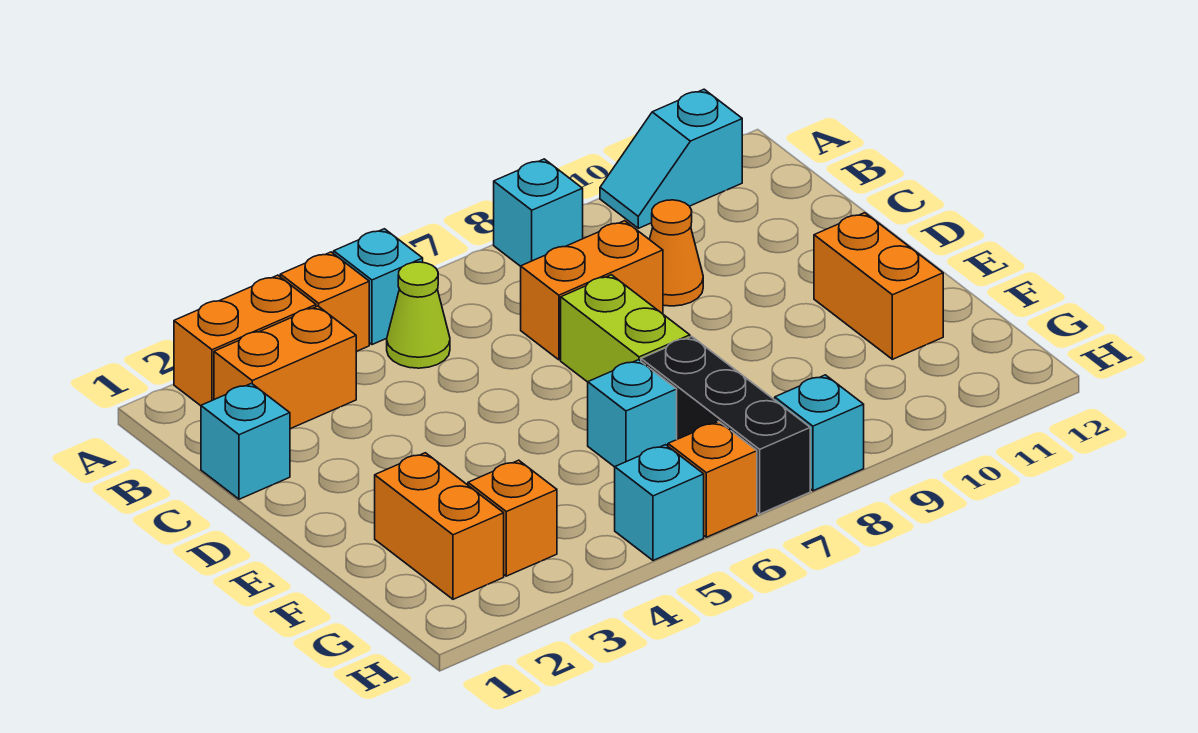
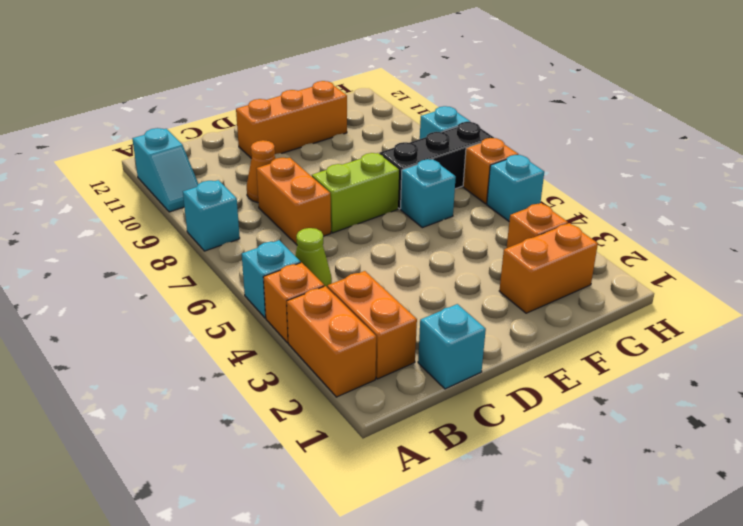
orange 1x2 brick [814,213,943,359] -> orange 1x3 brick [236,81,347,158]

